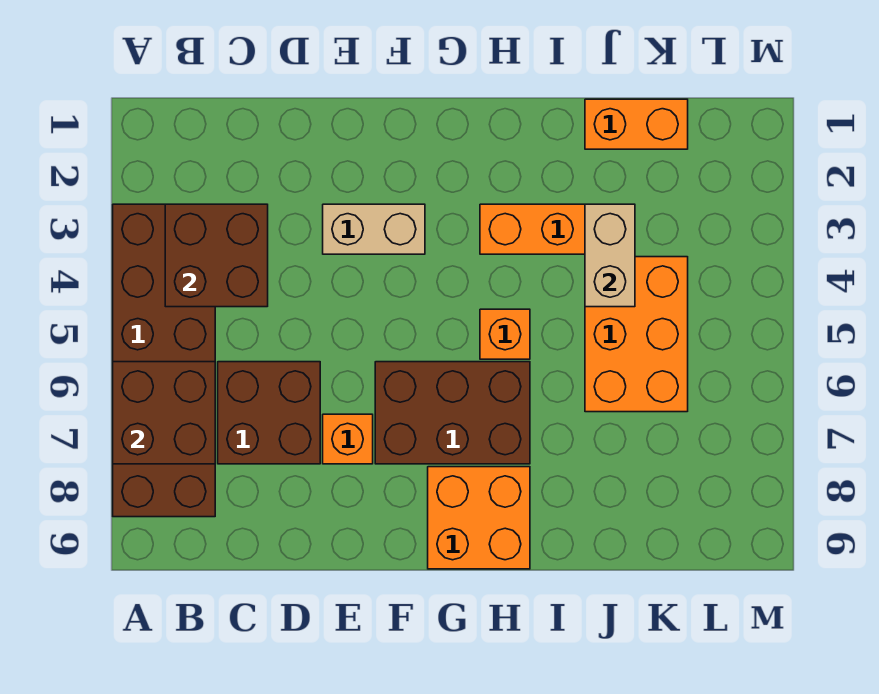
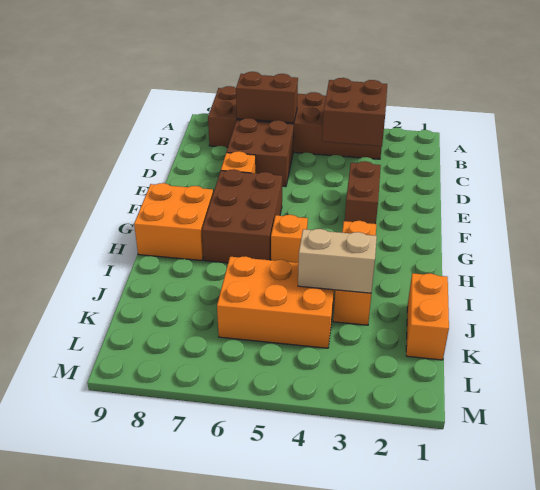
brown 2x2 brick [113,362,215,464] -> brown 1x2 brick [236,72,298,123]
tan 1x2 brick [323,204,425,254] -> brown 1x2 brick [345,161,381,224]

